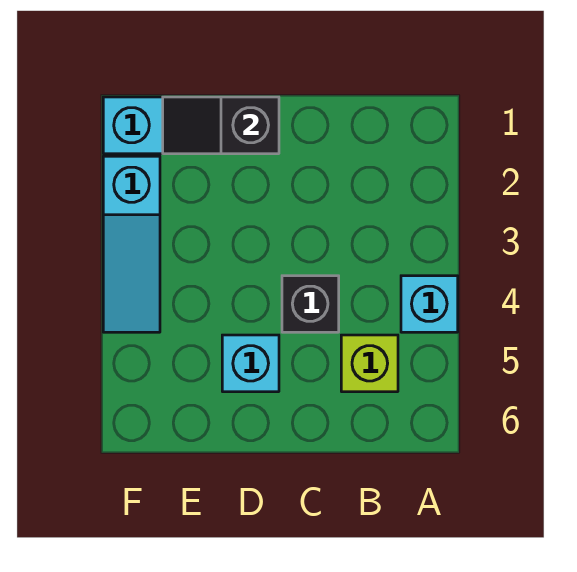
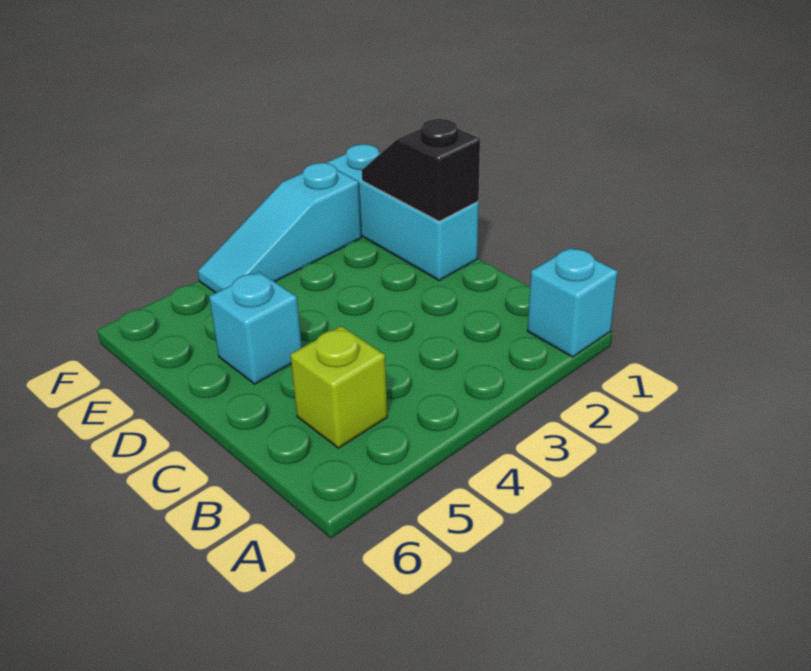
cyan 1x1 brick [401,276,458,332] -> cyan 1x1 brick moved to [527,248,618,357]
black 1x1 brick [282,276,339,332] -> none

